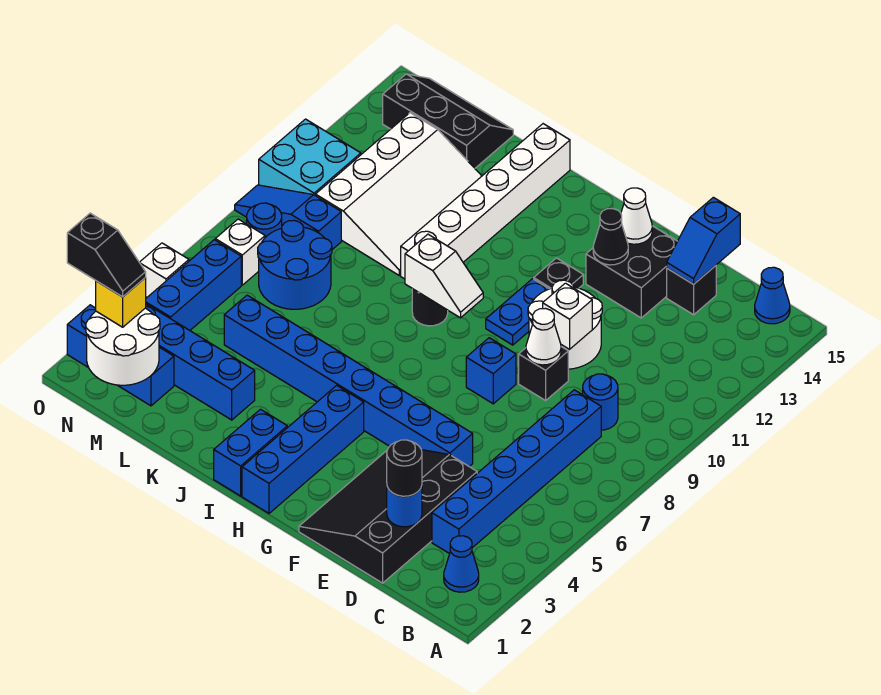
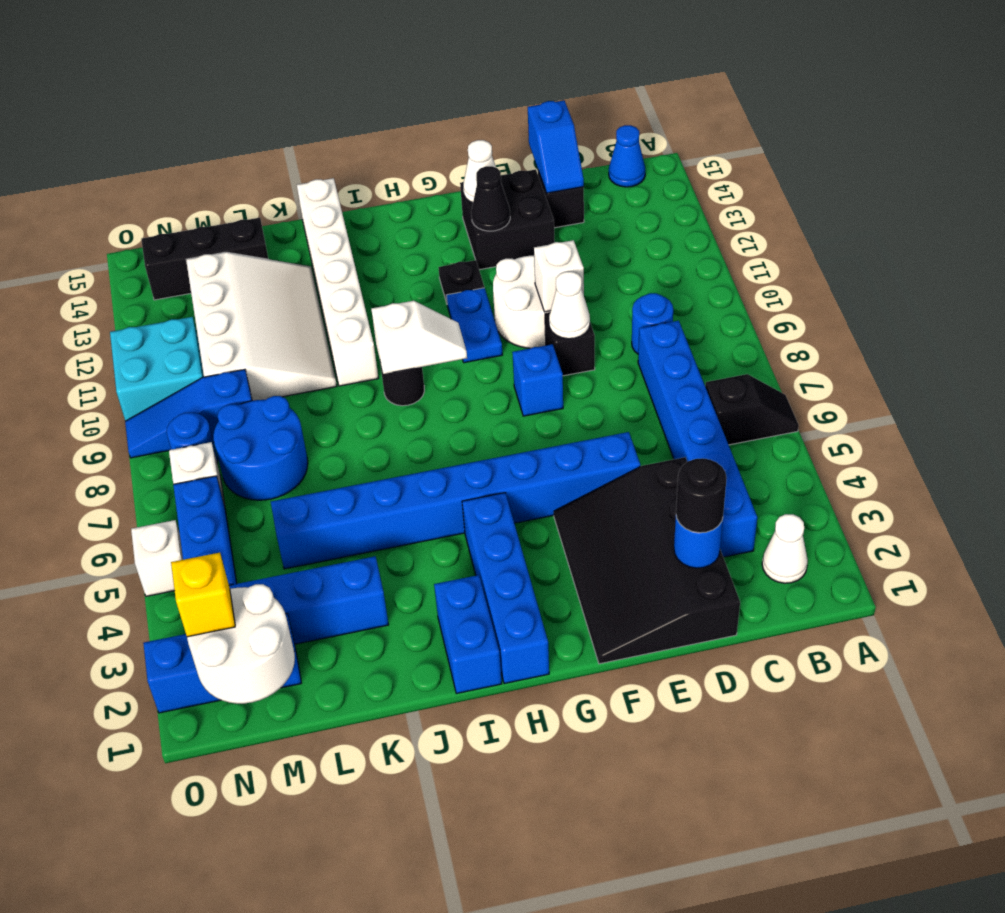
blue 1x1 cone [444,536,479,592] -> white 1x1 cone [762,514,808,583]
black 1x2 slope [67,213,146,297] -> black 1x2 slope moved to [705,374,799,445]

